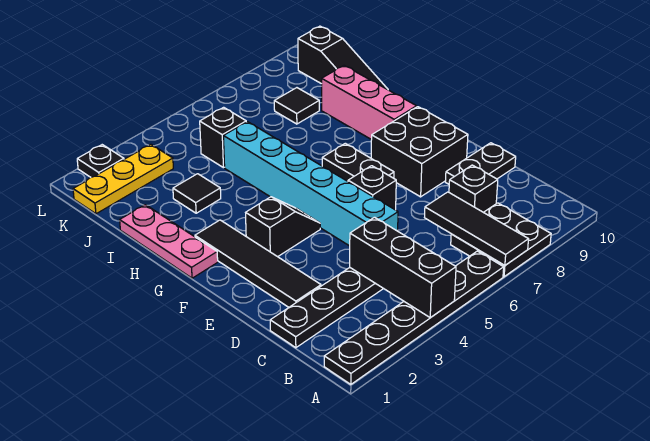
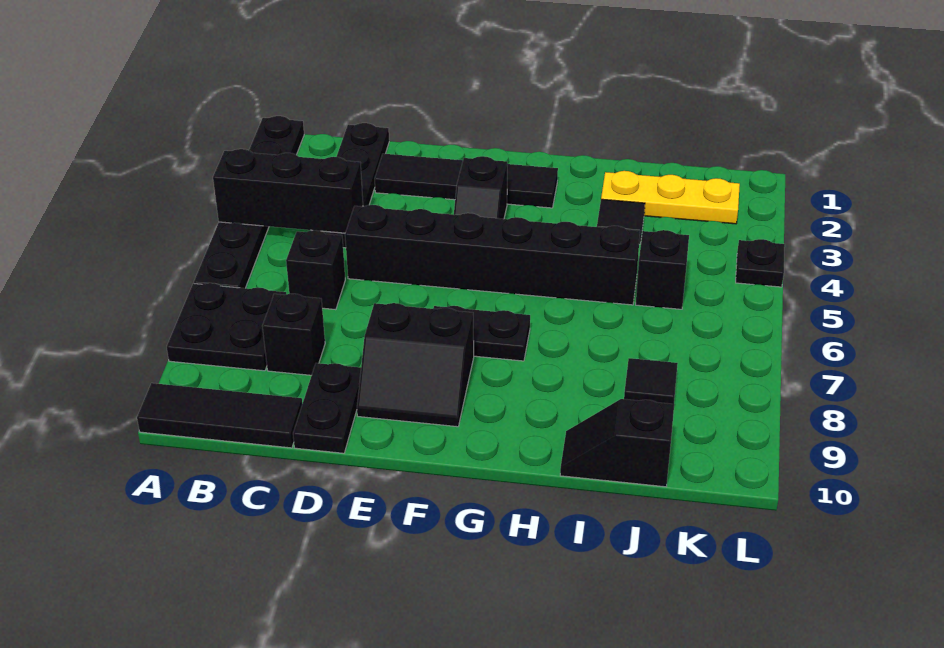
black 1x3 tile [425,192,528,266] -> black 1x3 tile moved to [137,383,302,448]
cyan 1x6 brick [223,122,398,246] -> black 1x6 brick [345,205,640,305]
black 1x1 brick [348,166,396,210] -> black 1x1 brick moved to [286,230,345,310]
black 2x2 brick [371,107,468,197] -> black 2x2 slope [357,303,474,427]
pink 1x3 plate [120,205,218,278] -> none
pink 1x3 brick [322,66,417,140] -> none
black 1x3 slope [298,26,388,90] -> black 1x2 slope [560,399,674,487]
yellow 1x3 plate [73,144,173,214] -> yellow 1x3 plate turned to [601,171,740,224]
black 1x1 plate [77,145,124,177] -> black 1x1 plate moved to [736,239,785,287]

